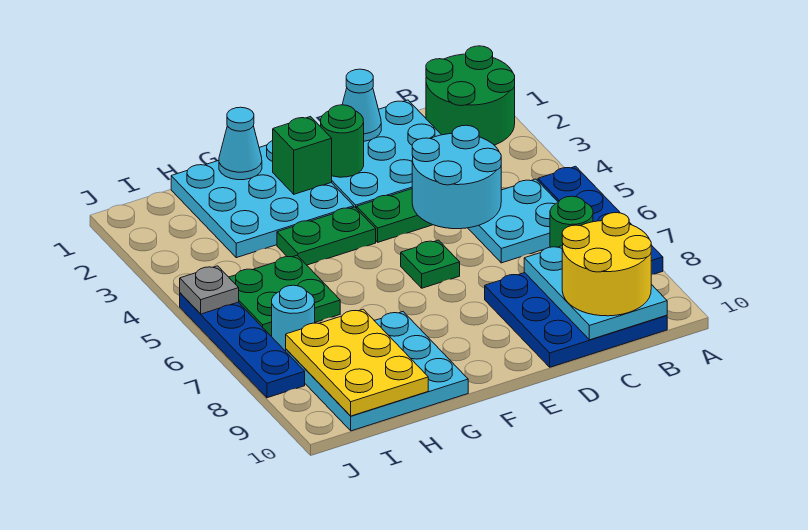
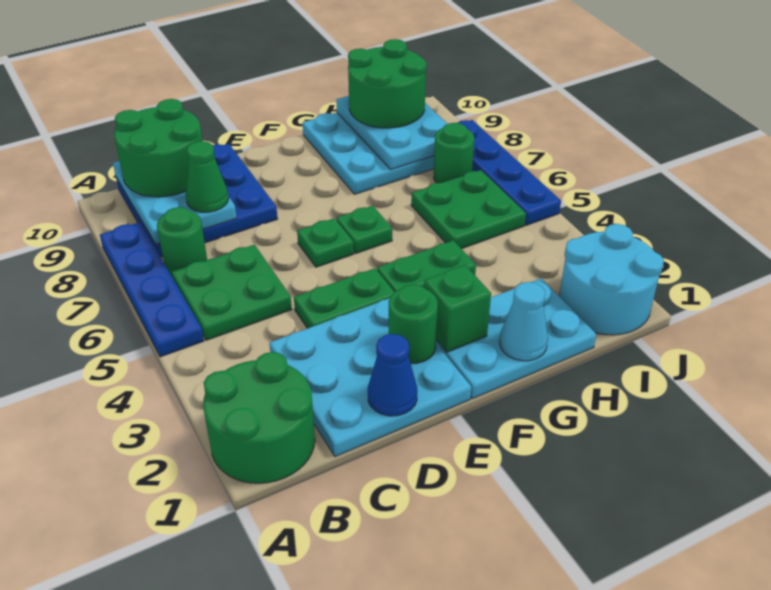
cyan 2x2 plate [468,179,558,263] -> green 2x2 plate [172,245,292,340]
yellow 2x2 round brick [562,213,651,316] -> green 2x2 round brick [114,99,202,197]
cyan 2x2 round brick [412,125,501,229] -> cyan 2x2 round brick moved to [559,224,664,335]
none -> green 1x1 cone [186,141,229,212]
cyan 1x1 cone [342,69,381,141] -> blue 1x1 cone [368,334,417,416]
cyan 3x3 plate [171,141,354,258] -> cyan 2x3 plate [436,278,596,399]
none -> green 1x1 plate [336,206,392,253]
yellow 2x3 plate [286,309,428,416] -> cyan 2x3 plate [336,96,447,169]
none -> green 2x2 round brick [348,39,427,128]
cyan 1x1 round brick [271,285,315,351] -> green 1x1 round brick [434,123,474,183]
grey 1x1 plate [180,266,239,314] -> none

